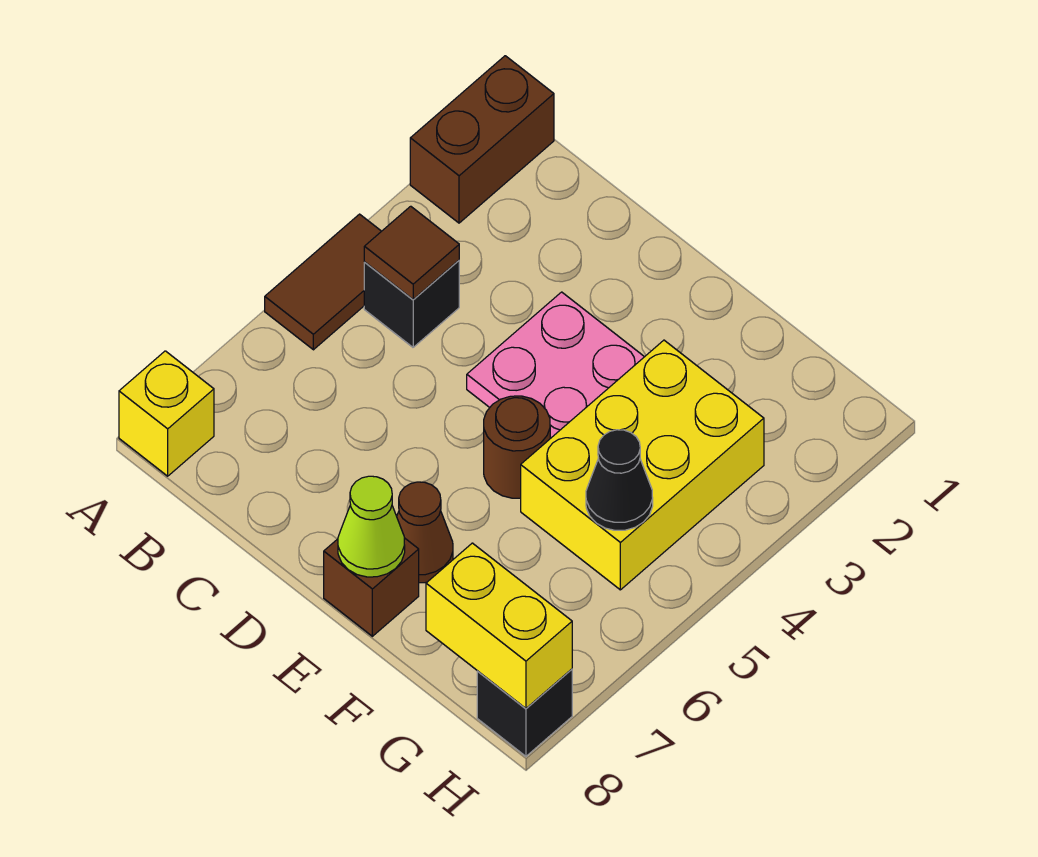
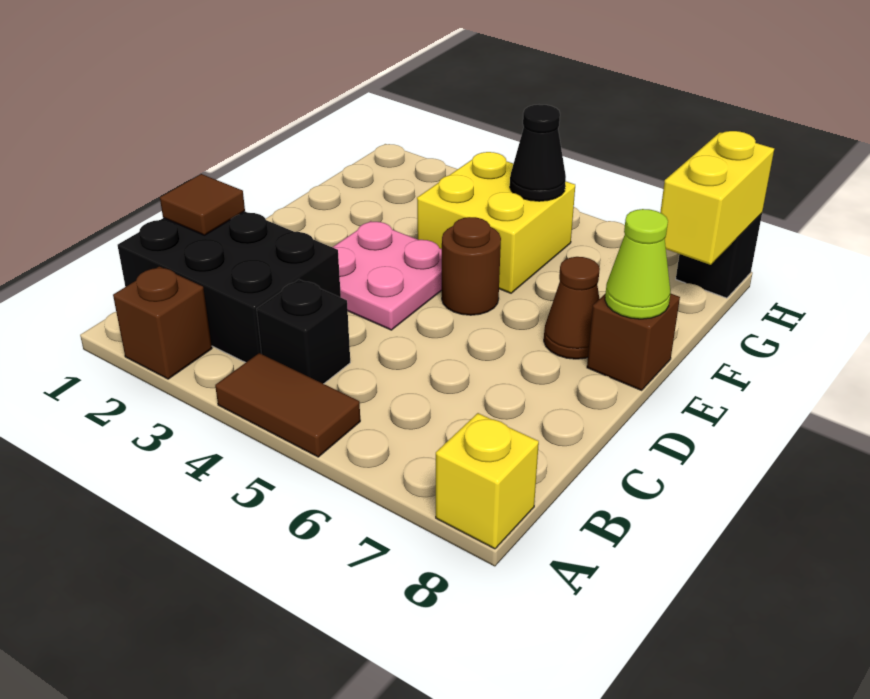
brown 1x2 brick [410,56,554,223] -> brown 1x1 brick [113,266,212,379]
none -> black 2x3 brick [118,211,341,362]
brown 1x1 tile [364,206,459,300] -> brown 1x1 tile moved to [160,174,245,235]
yellow 2x3 brick [521,340,764,590] -> yellow 2x2 brick [417,152,575,293]

